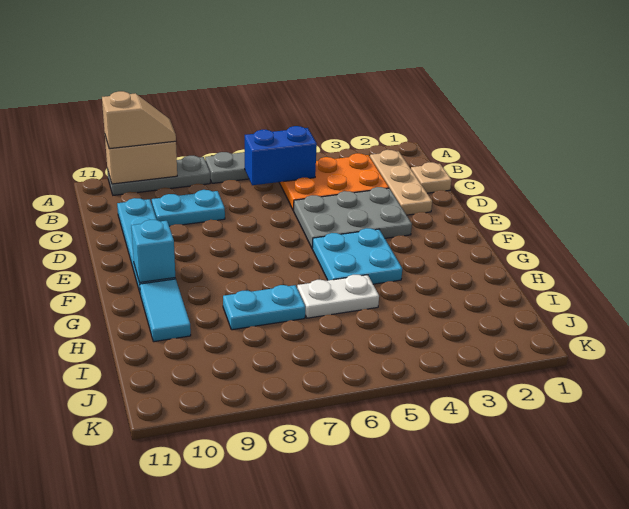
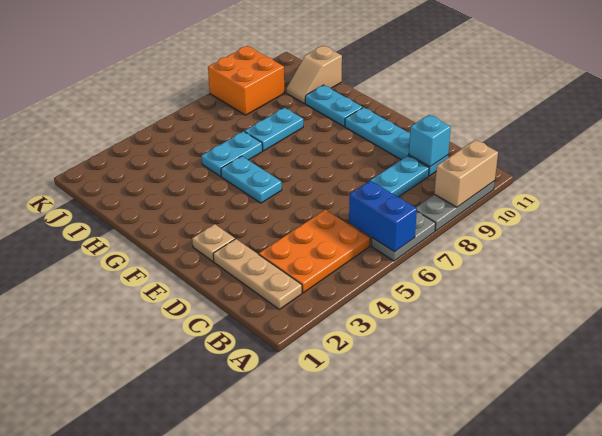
tan 1x2 slope [102,91,176,149] -> tan 1x2 slope moved to [286,46,342,104]
blue 1x2 brick [245,126,317,185] -> blue 1x2 brick turned to [349,180,417,252]
tan 1x1 plate [411,162,451,193] -> tan 1x1 plate moved to [192,224,235,261]
grey 2x3 plate [294,187,412,248] -> none
cyan 2x2 plate [312,228,402,284] -> cyan 1x2 plate [221,156,282,203]
cyan 1x1 brick [131,220,175,283] -> cyan 1x1 brick moved to [409,115,451,167]
cyan 1x2 tile [140,279,191,342] -> cyan 1x2 plate [305,85,362,126]
white 1x2 plate [297,275,379,318] -> cyan 1x2 plate [201,131,262,176]
none -> orange 2x2 brick [208,46,284,115]

